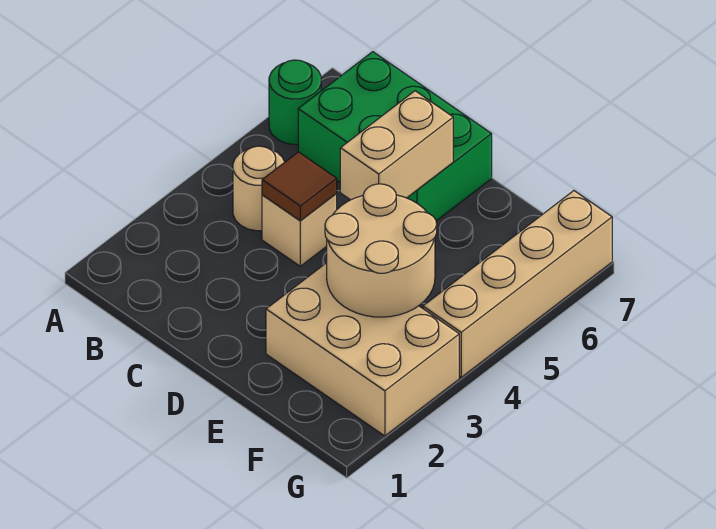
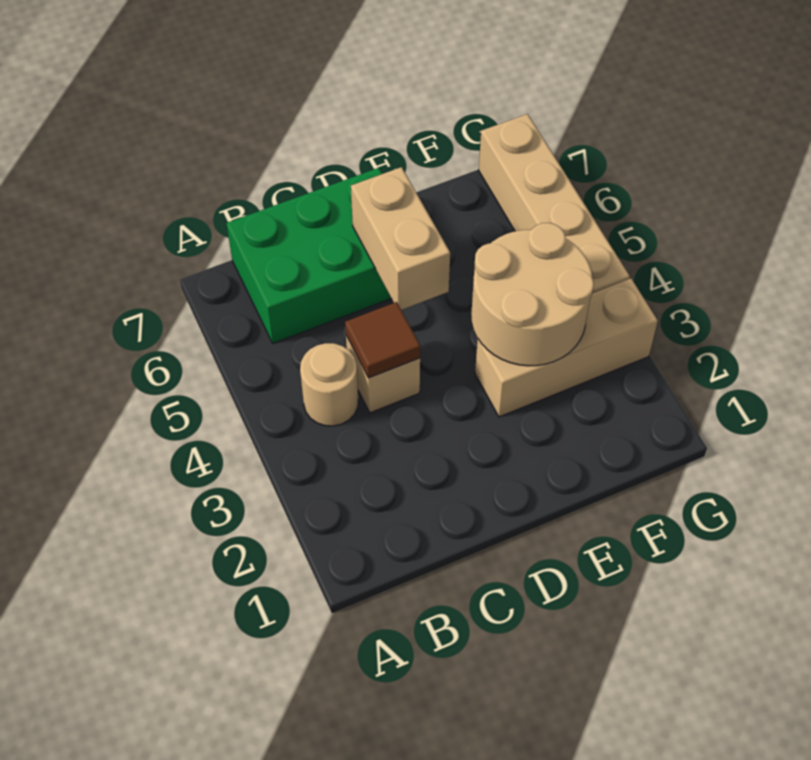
green 1x1 round brick [269,60,321,144] -> none
tan 2x3 brick [266,263,459,436] -> tan 1x3 brick [475,279,658,417]

